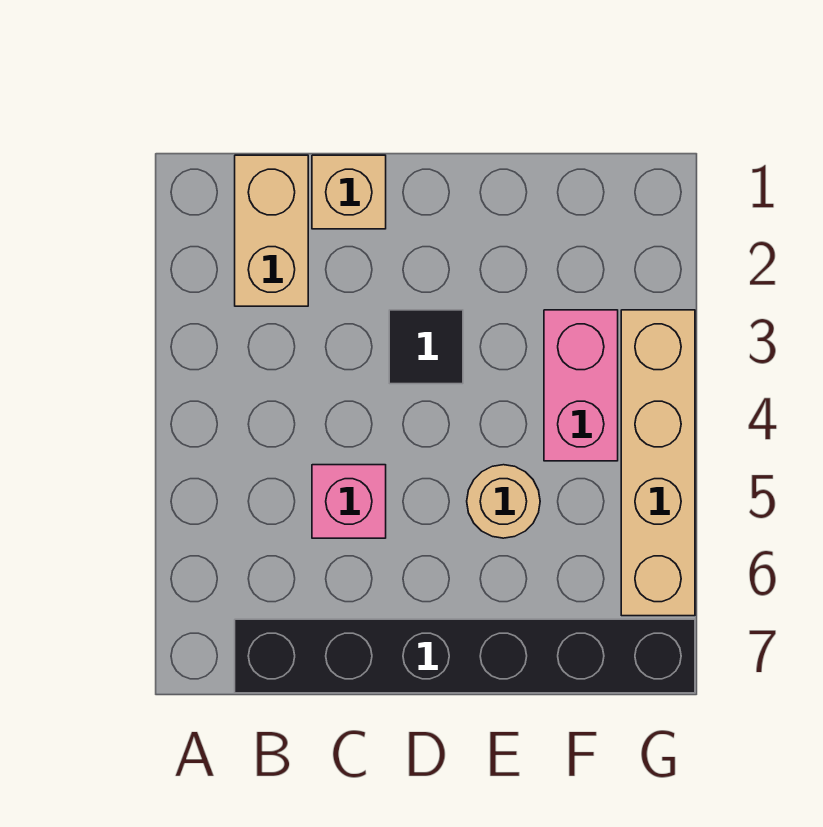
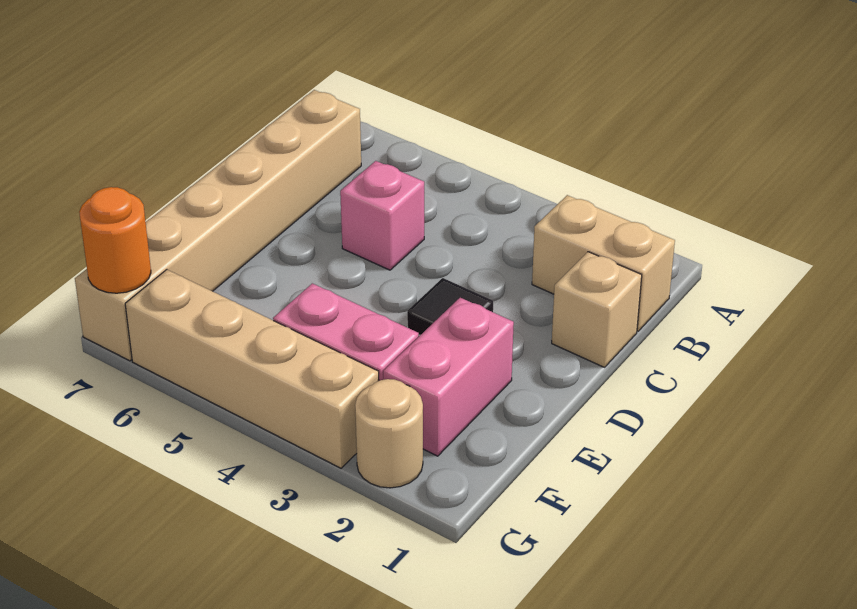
black 1x6 brick [235,619,695,693] -> tan 1x6 brick [75,90,361,361]
none -> pink 1x2 brick [383,298,514,456]
tan 1x1 round brick [467,465,540,538] -> tan 1x1 round brick moved to [355,379,423,488]
none -> orange 1x1 round brick [79,187,151,293]

